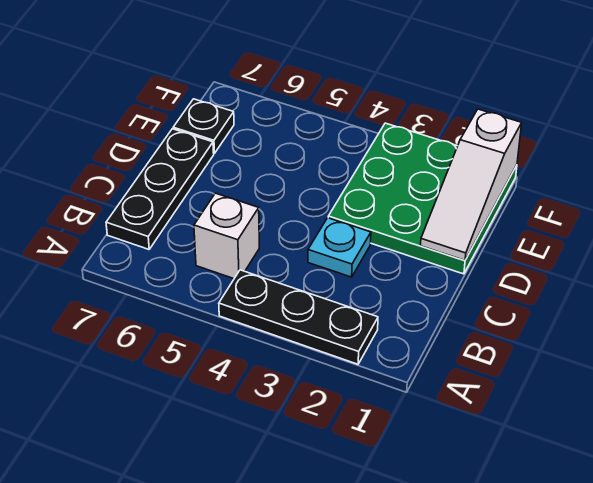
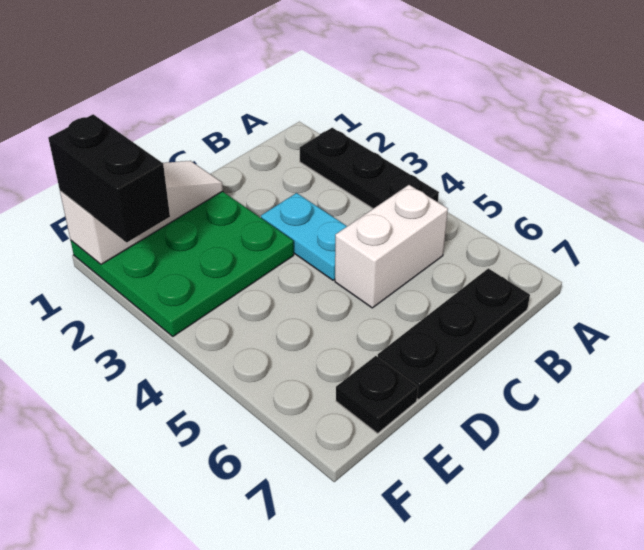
white 1x1 brick [194,193,259,279] -> white 1x2 brick [335,185,448,308]
cyan 1x1 plate [308,218,371,277] -> cyan 1x2 plate [261,193,347,280]
none -> black 1x2 brick [48,114,170,242]

